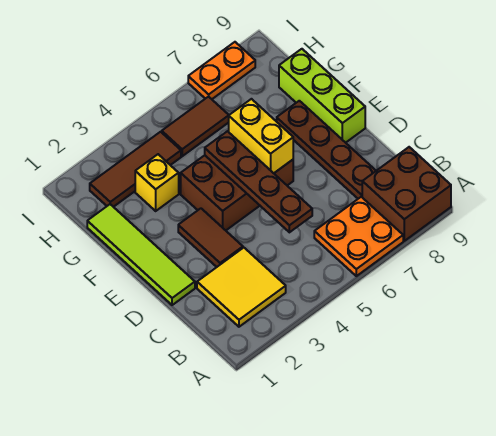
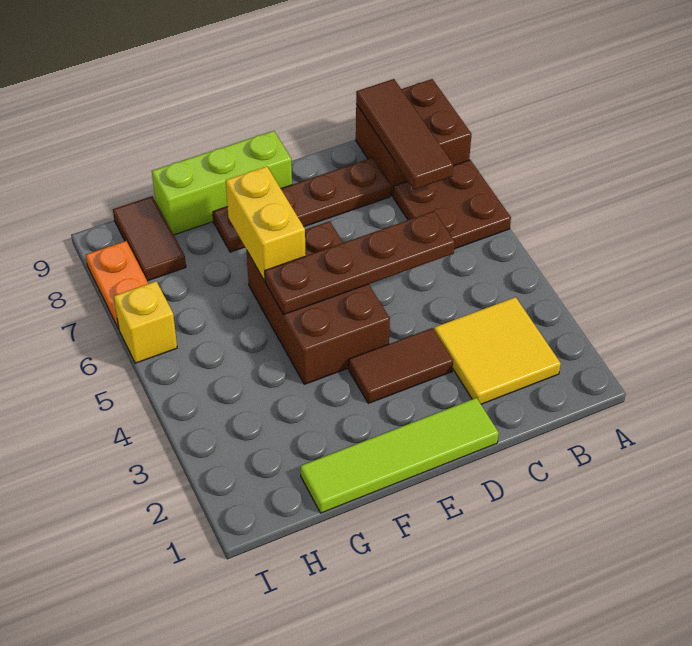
orange 2x2 plate [314,197,403,276] -> brown 2x2 plate [393,160,511,249]
yellow 1x2 brick [229,99,293,173] -> yellow 1x2 brick turned to [226,166,306,281]
yellow 1x1 brick [135,154,179,211] -> yellow 1x1 brick moved to [114,281,177,363]
brown 1x3 tile [90,132,181,207] -> brown 1x3 tile moved to [356,79,453,190]
brown 1x2 tile [162,96,229,156] -> brown 1x2 tile moved to [113,196,186,281]

